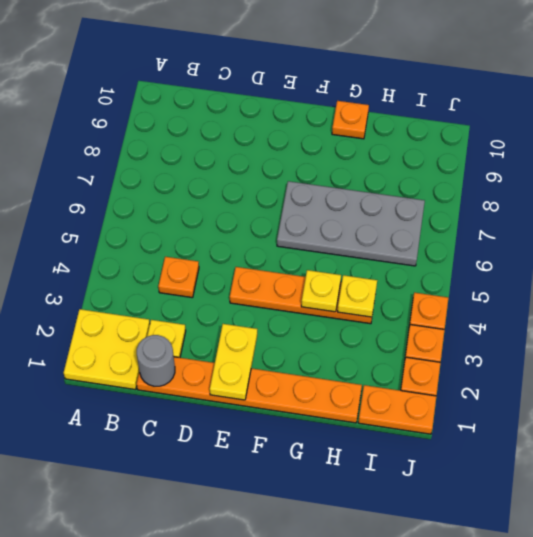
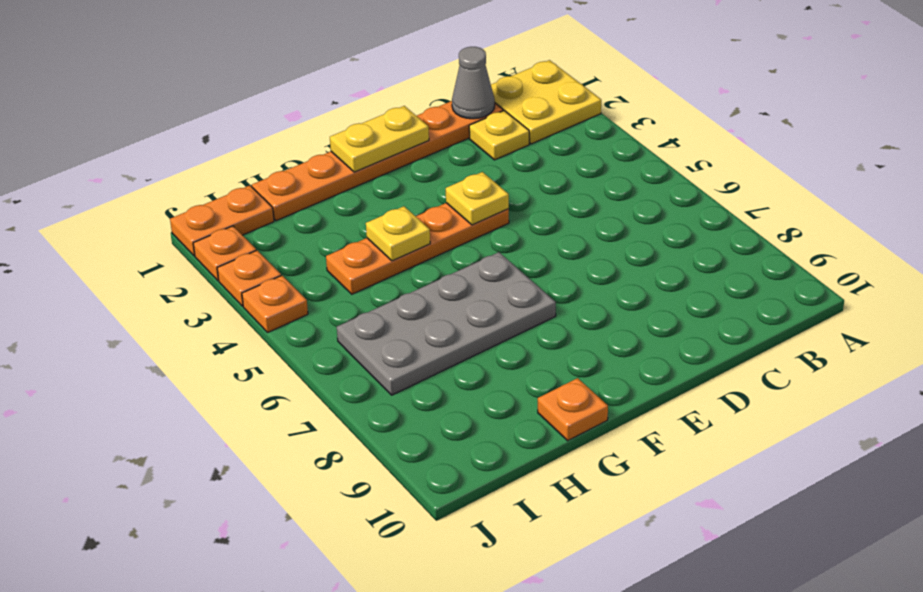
grey 1x1 round brick [137,335,175,386] -> grey 1x1 cone [452,47,495,119]
orange 1x1 plate [158,257,199,298] -> none
yellow 1x2 plate [210,324,257,400] -> yellow 1x2 plate turned to [330,106,429,172]
yellow 1x1 plate [338,275,377,317] -> yellow 1x1 plate moved to [446,172,509,225]

